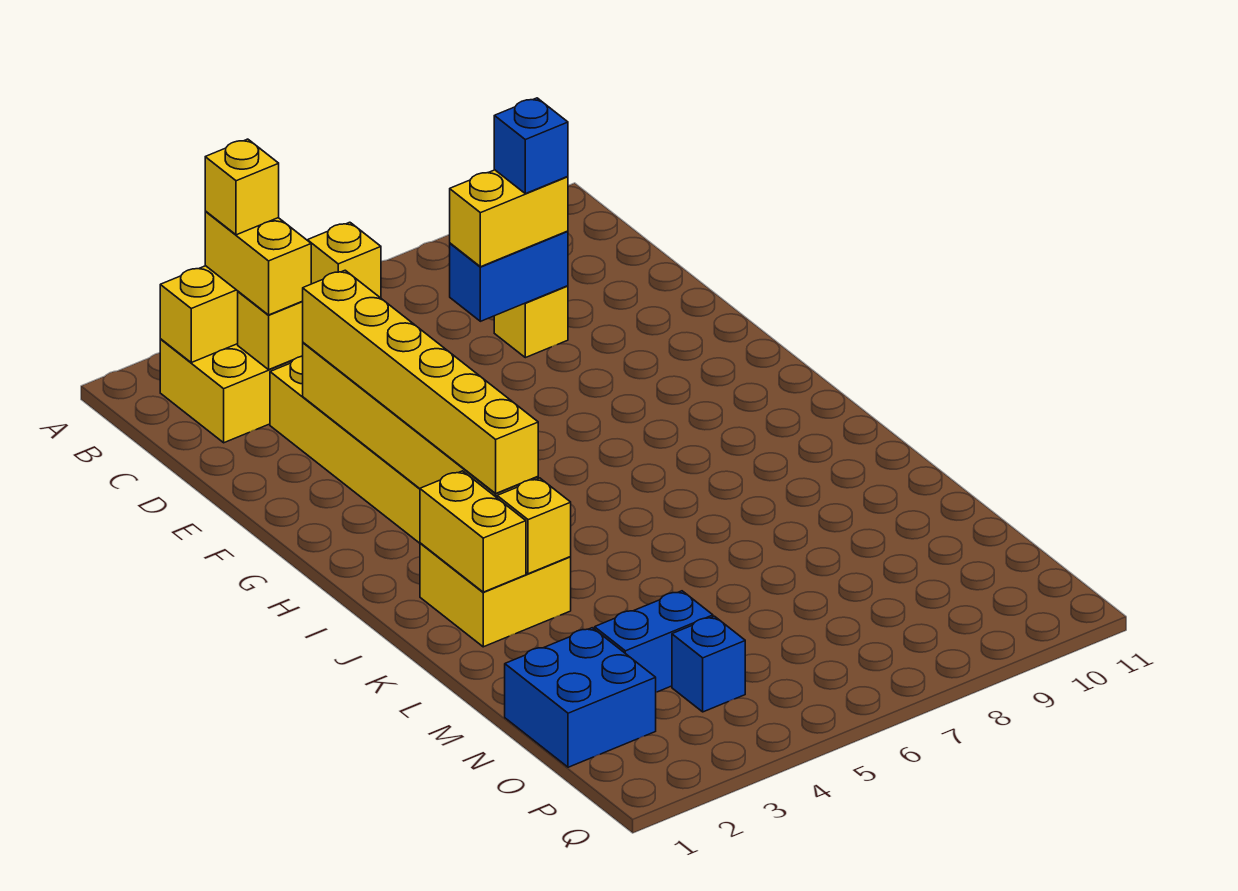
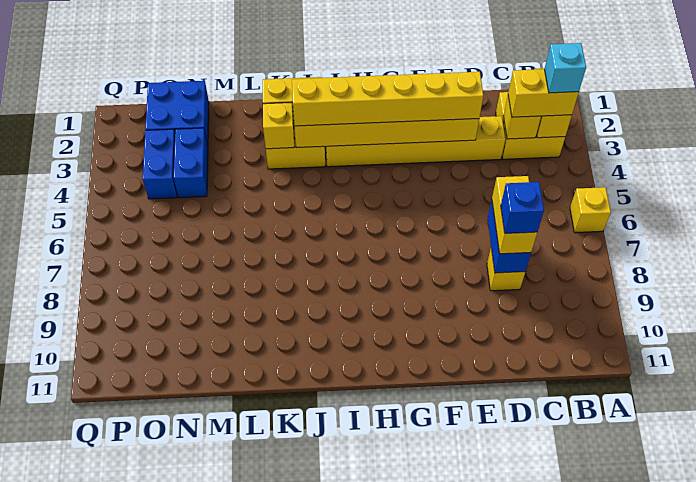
yellow 1x1 brick [205,139,279,235] -> cyan 1x1 brick [544,43,586,93]
blue 1x1 brick [672,616,745,712] -> blue 1x2 brick [143,129,177,199]

